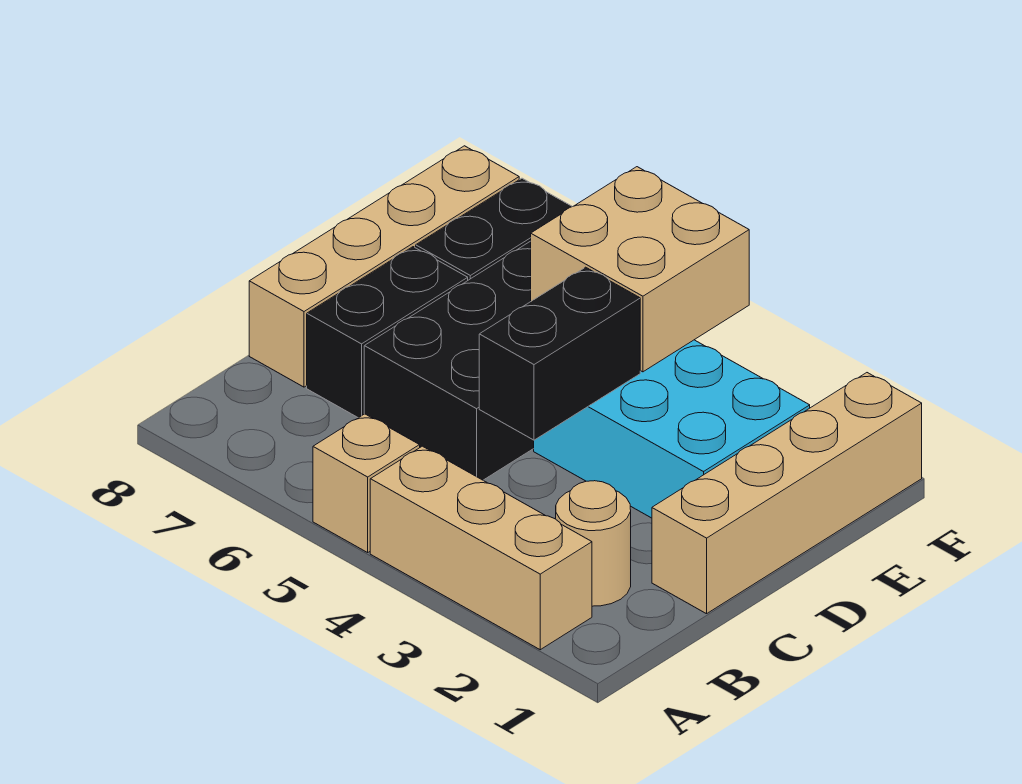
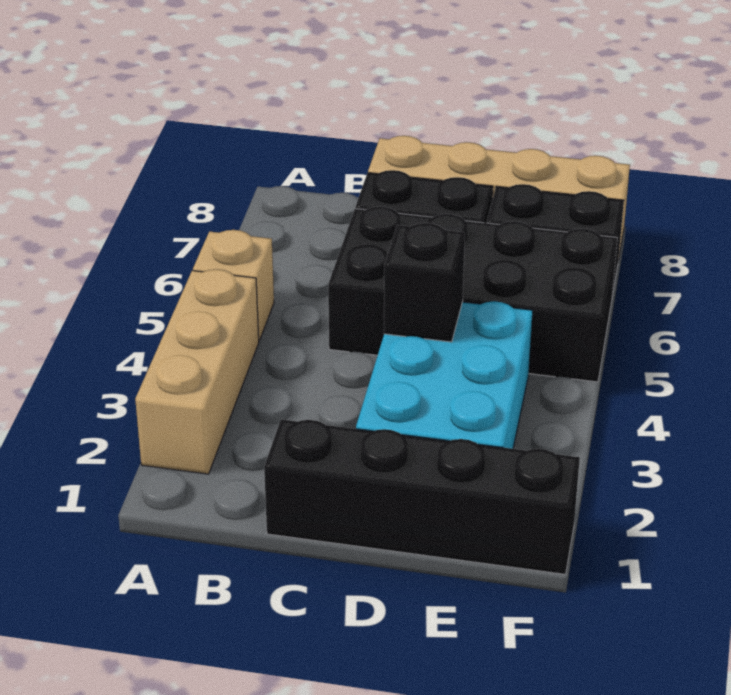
tan 1x1 round brick [556,481,631,606] -> none
tan 1x4 brick [652,373,922,614] -> black 1x4 brick [264,419,580,574]
black 1x2 brick [479,267,640,440] -> black 1x1 brick [384,223,465,342]
tan 2x2 brick [531,167,749,372] -> none

